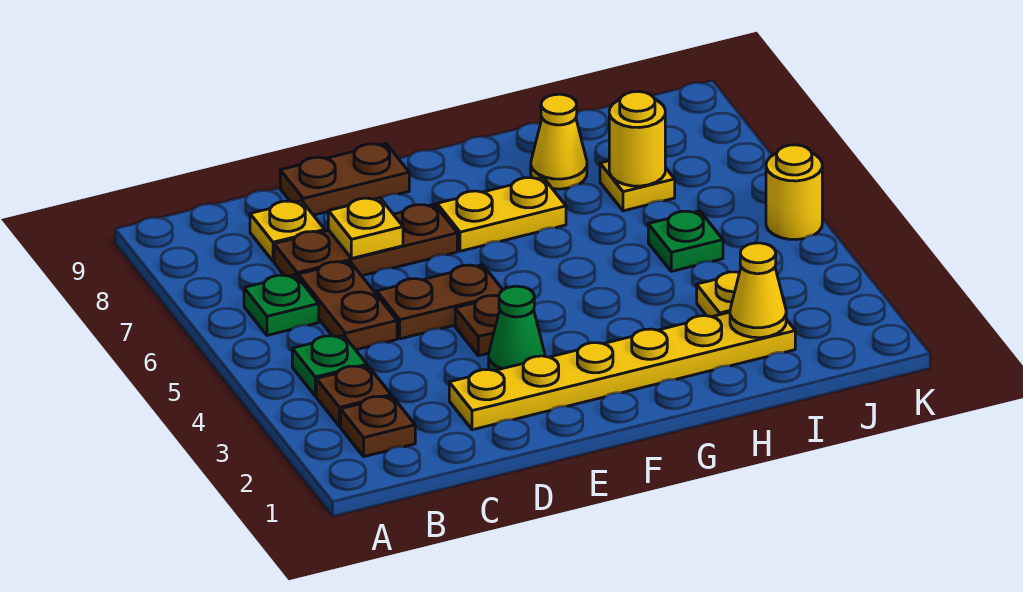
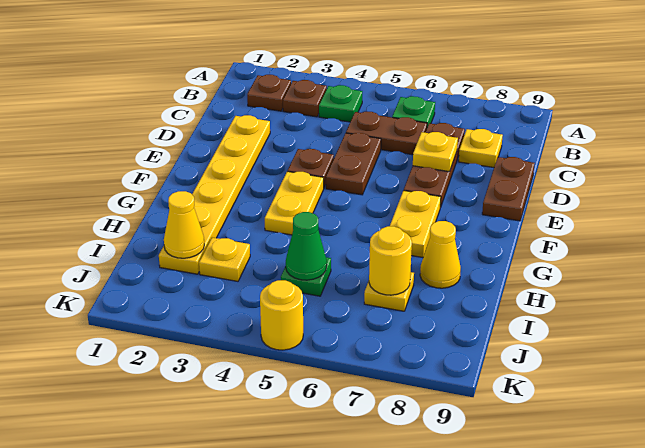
green 1x1 cone [489,286,545,371] -> green 1x1 cone moved to [286,212,327,280]
none -> yellow 1x2 plate [265,171,324,235]

